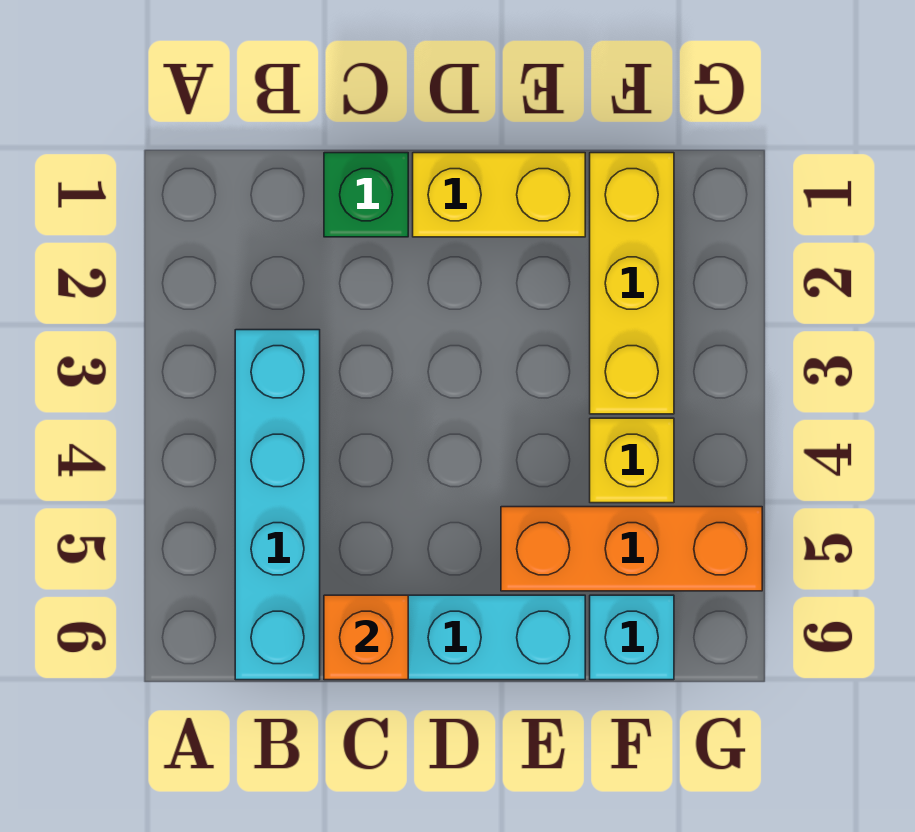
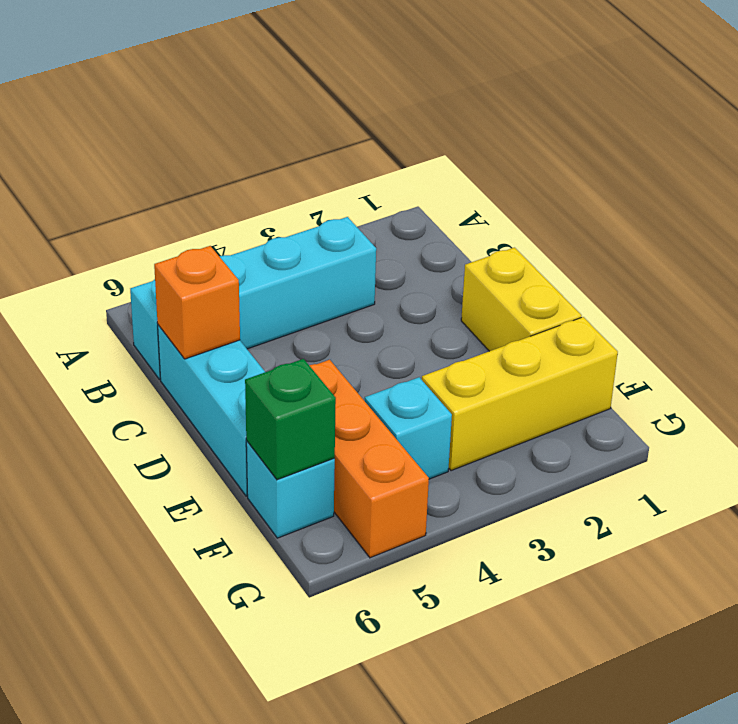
green 1x1 brick [324,153,408,237] -> green 1x1 brick moved to [245,359,336,480]
yellow 1x1 brick [590,418,674,503] -> cyan 1x1 brick [365,377,452,479]

